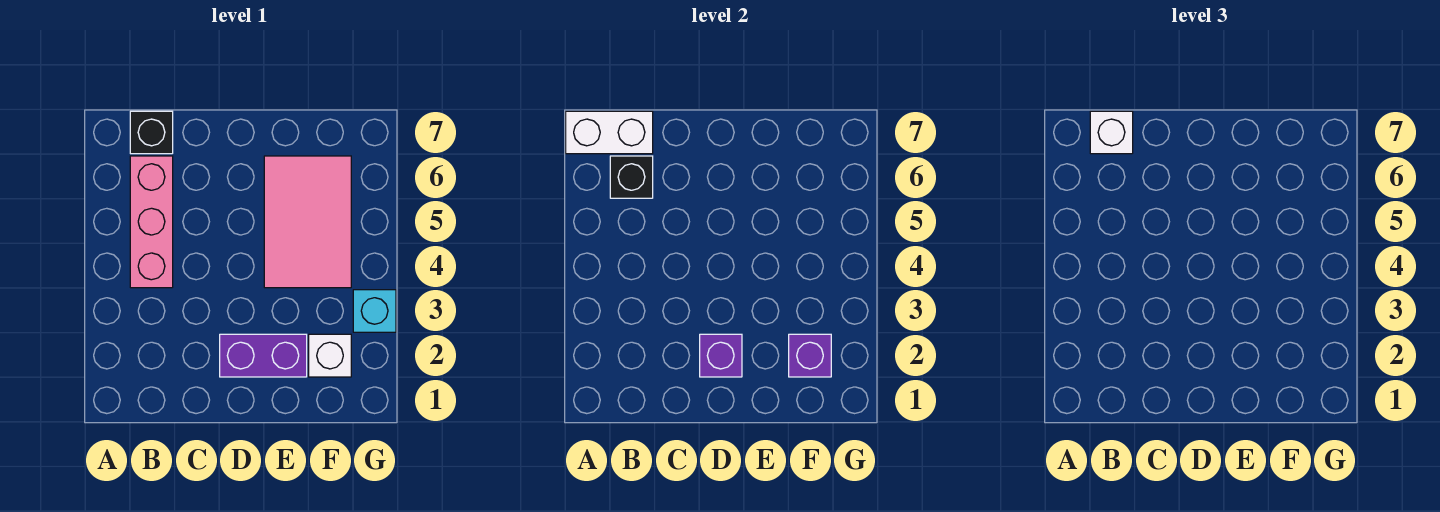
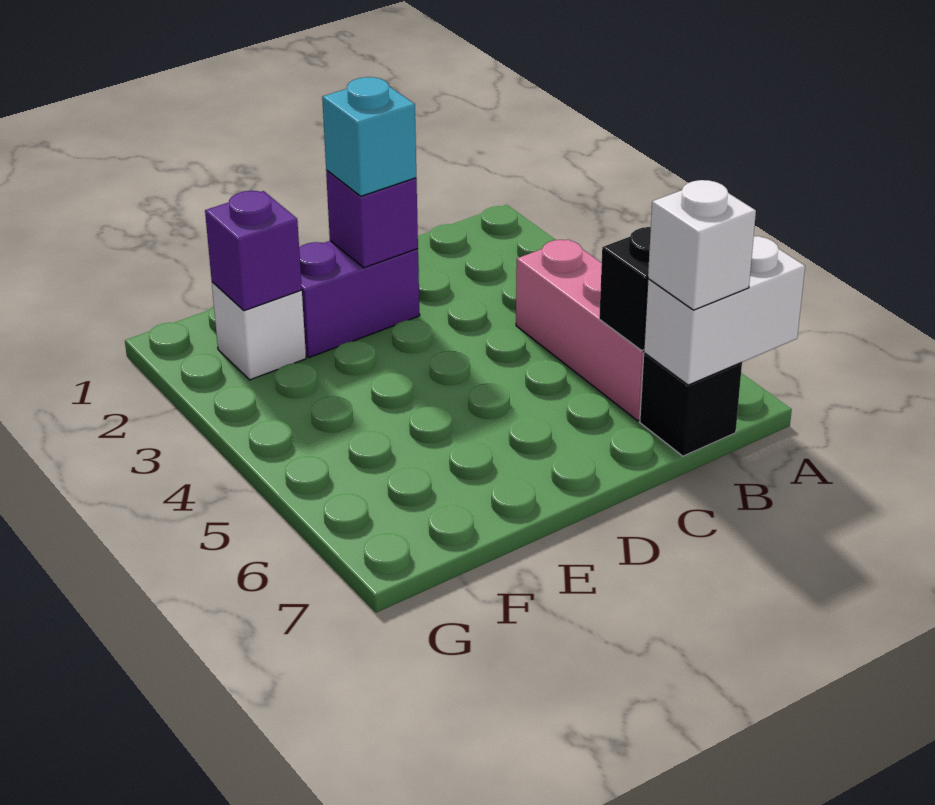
pink 2x3 tile [264,156,351,288] -> none
cyan 1x1 brick [353,290,396,332] -> cyan 1x1 brick moved to [322,77,416,196]

